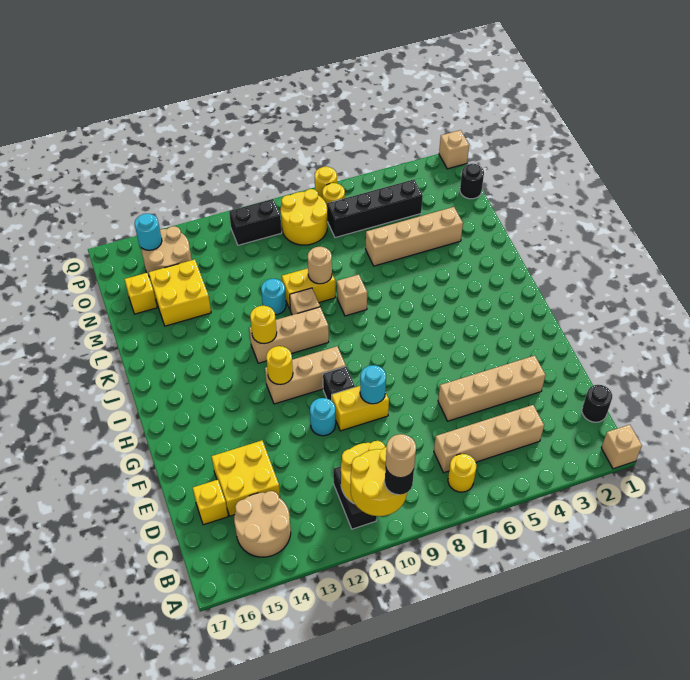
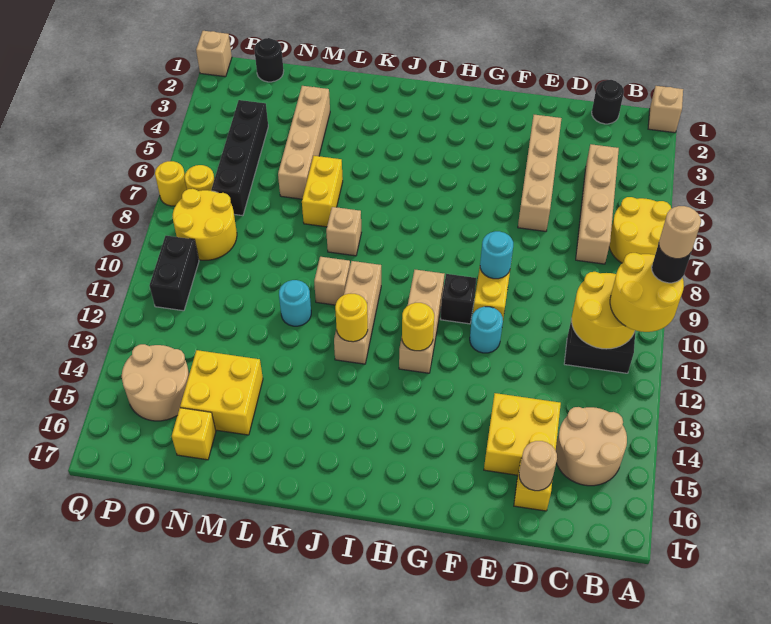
yellow 1x1 round brick [448,454,476,492] -> yellow 2x2 round brick [609,197,672,263]
yellow 1x2 brick [282,268,335,311] -> yellow 1x2 brick moved to [302,156,343,227]
tan 1x1 round brick [308,247,332,284] -> tan 1x1 round brick moved to [519,441,557,491]
cyan 1x1 round brick [135,214,162,250] -> none

